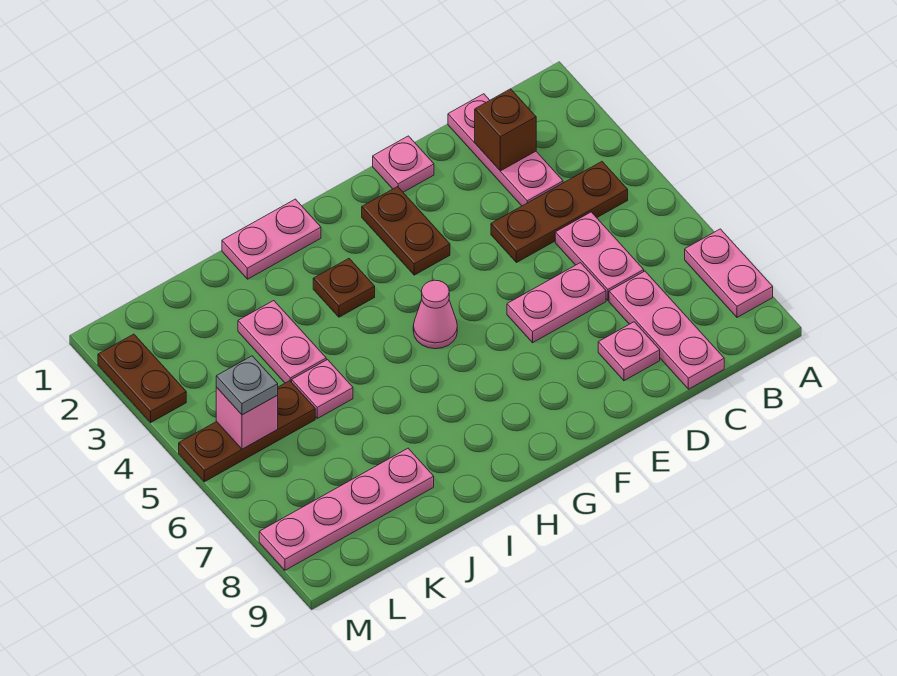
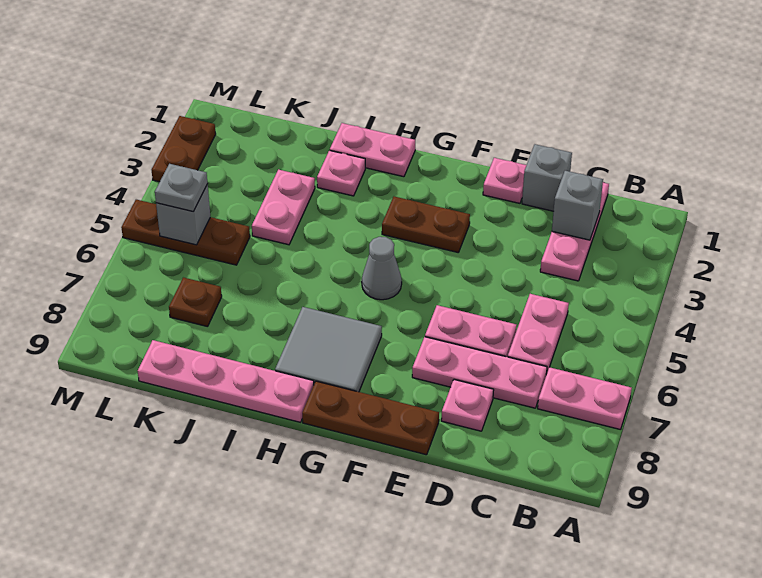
pink 1x2 plate [685,229,773,317] -> pink 1x2 plate turned to [538,367,632,430]
brown 1x3 plate [491,162,628,263] -> brown 1x3 plate moved to [302,381,439,455]
brown 1x1 brick [475,89,536,171] -> grey 1x1 brick [552,171,603,240]
pink 1x3 plate [609,271,724,389] -> pink 1x3 plate turned to [412,337,547,408]
none -> grey 1x1 brick [522,144,572,211]
brown 1x2 plate [362,187,450,275] -> brown 1x2 plate turned to [382,197,470,252]
pink 1x1 cone [413,280,457,349] -> grey 1x1 cone [362,237,402,300]
none -> grey 2x2 tile [275,307,382,392]
brown 1x1 plate [313,259,375,317] -> brown 1x1 plate moved to [169,277,222,327]
pink 1x1 plate [292,360,353,418] -> pink 1x1 plate moved to [317,150,365,196]
pink 1x4 plate [259,448,434,570] -> pink 1x4 plate moved to [138,340,314,422]
pink 1x1 brick [216,387,278,449] -> grey 1x1 brick [156,184,210,245]

